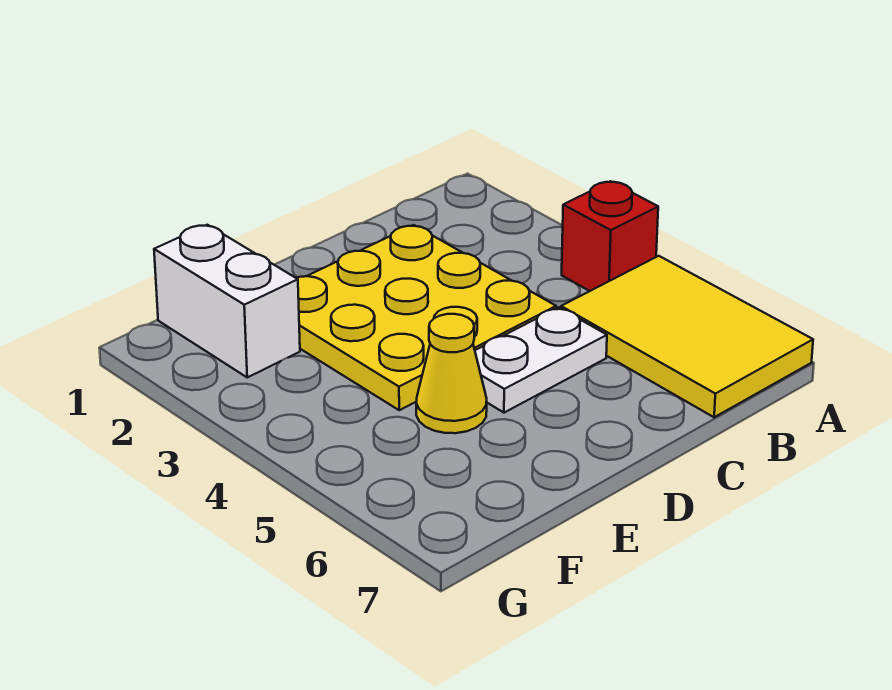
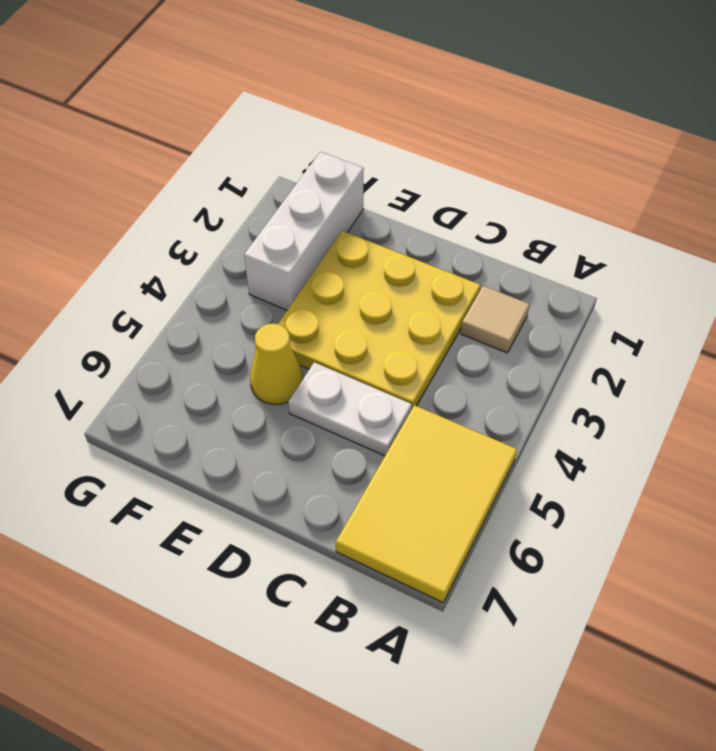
red 1x1 brick [562,181,658,291] -> none
none -> tan 1x1 tile [461,286,530,353]
white 1x2 brick [154,225,300,377] -> white 1x3 brick [244,152,364,310]

